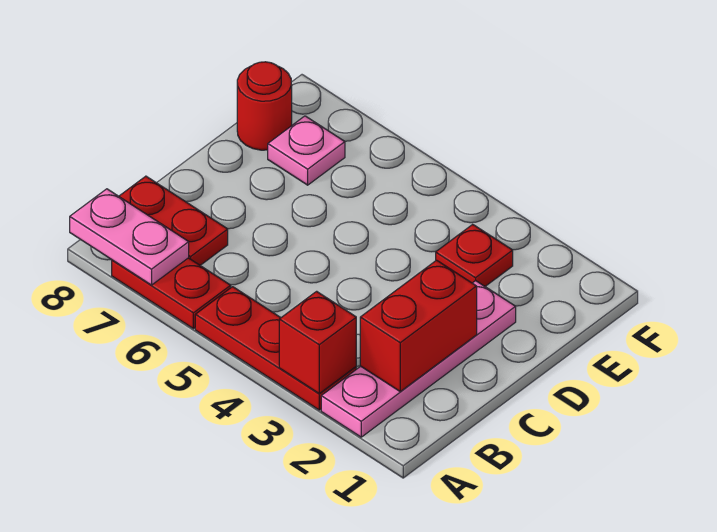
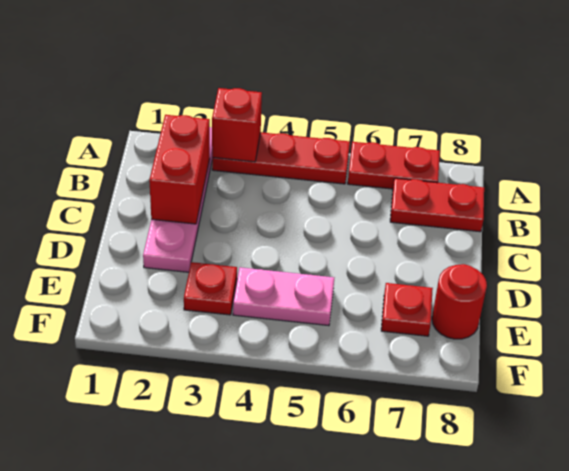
pink 1x2 plate [70,189,189,285] -> pink 1x2 plate moved to [233,267,334,326]
pink 1x1 plate [268,116,345,185] -> red 1x1 plate [381,283,433,336]

